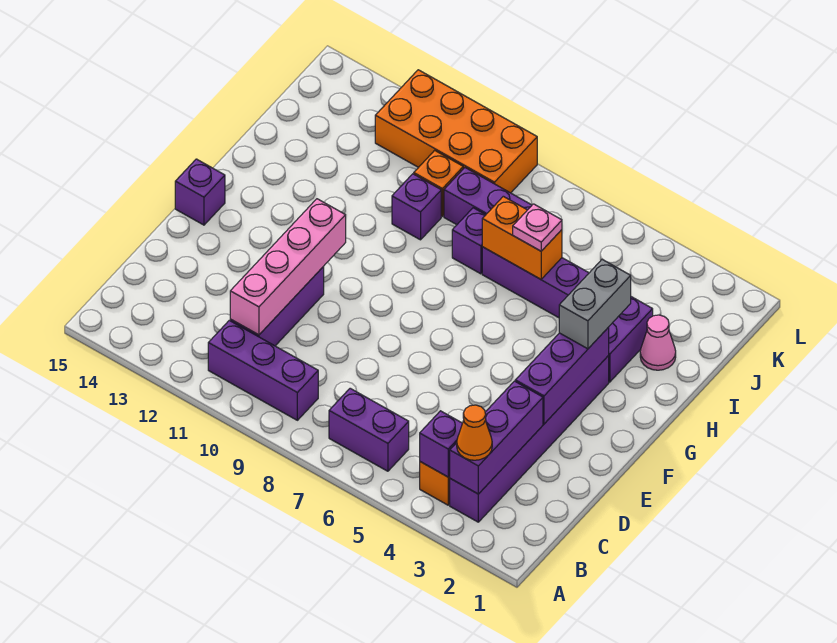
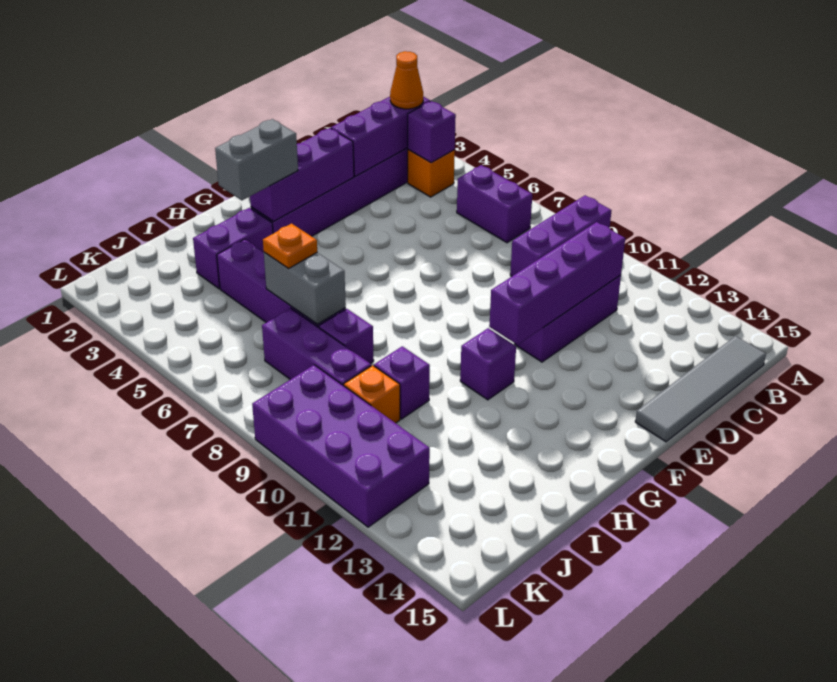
purple 1x3 brick [208,320,318,420] -> purple 1x3 brick turned to [510,195,612,277]
none -> grey 1x4 tile [635,336,766,442]
pink 1x4 brick [230,199,346,335] -> purple 1x4 brick [489,222,625,345]
purple 1x1 brick [175,159,225,225] -> purple 1x1 brick moved to [460,328,516,400]
pink 1x1 cone [640,315,676,370] -> none
orange 1x2 brick [482,196,562,279] -> grey 1x2 brick [264,252,346,324]
pink 1x1 plate [513,204,562,251] -> orange 1x1 plate [263,224,317,269]
orange 2x4 brick [375,70,537,193] -> purple 2x4 brick [252,365,430,527]

